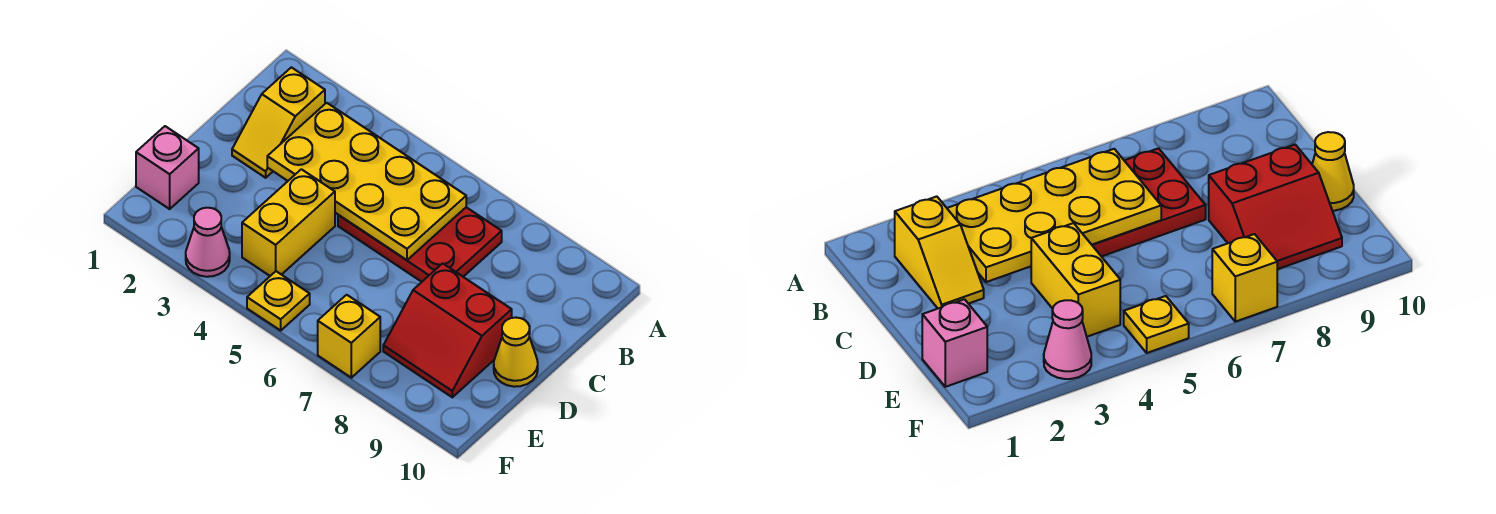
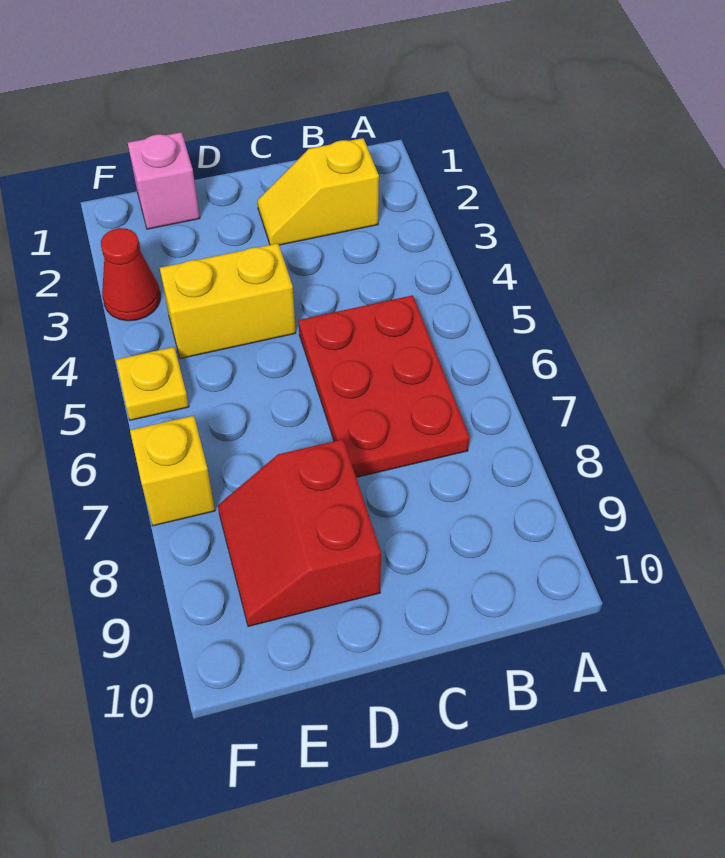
yellow 2x4 plate [267,103,466,260] -> none
yellow 1x1 cone [494,318,538,387] -> none
pink 1x1 cone [186,208,230,277] -> red 1x1 cone [101,228,160,321]

